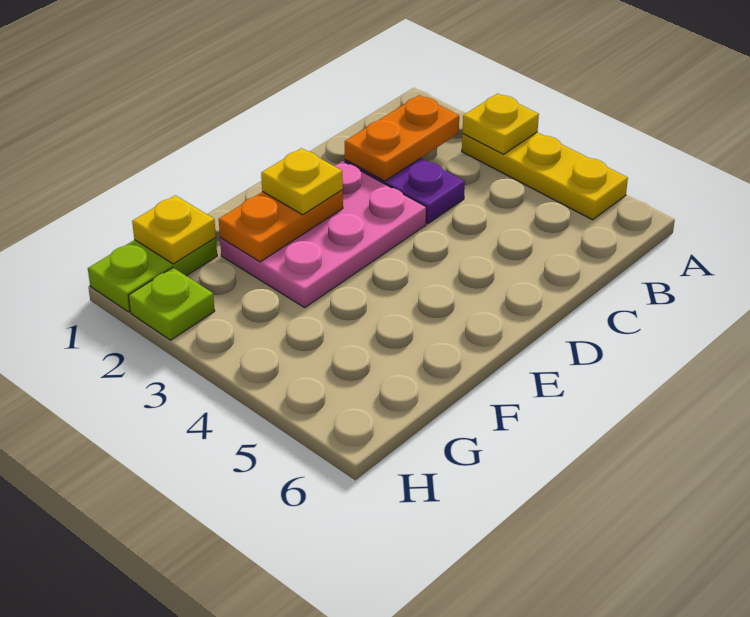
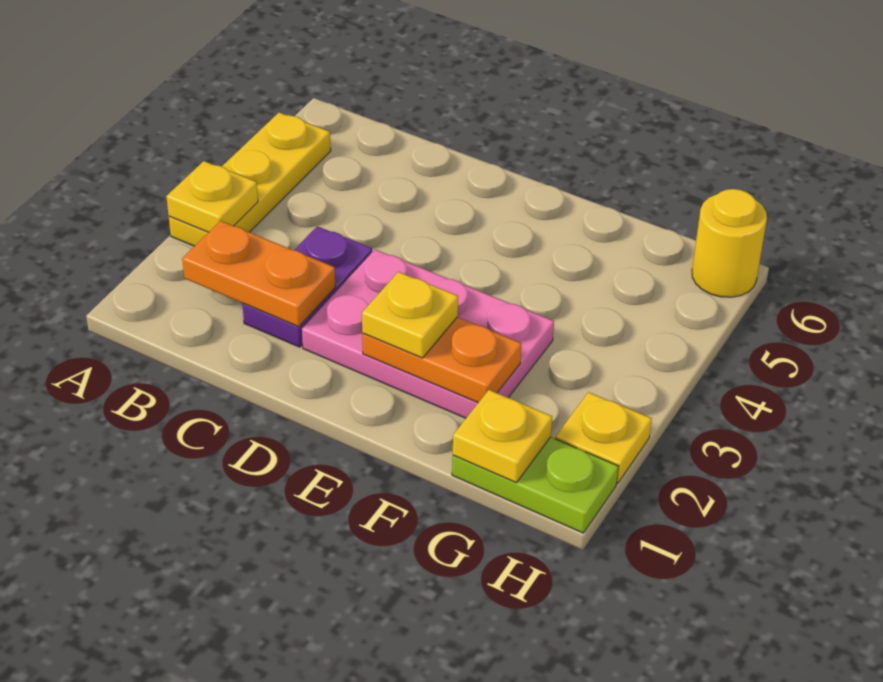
lime 1x1 plate [128,268,215,340] -> yellow 1x1 plate [556,392,652,483]
none -> yellow 1x1 round brick [692,189,767,297]

